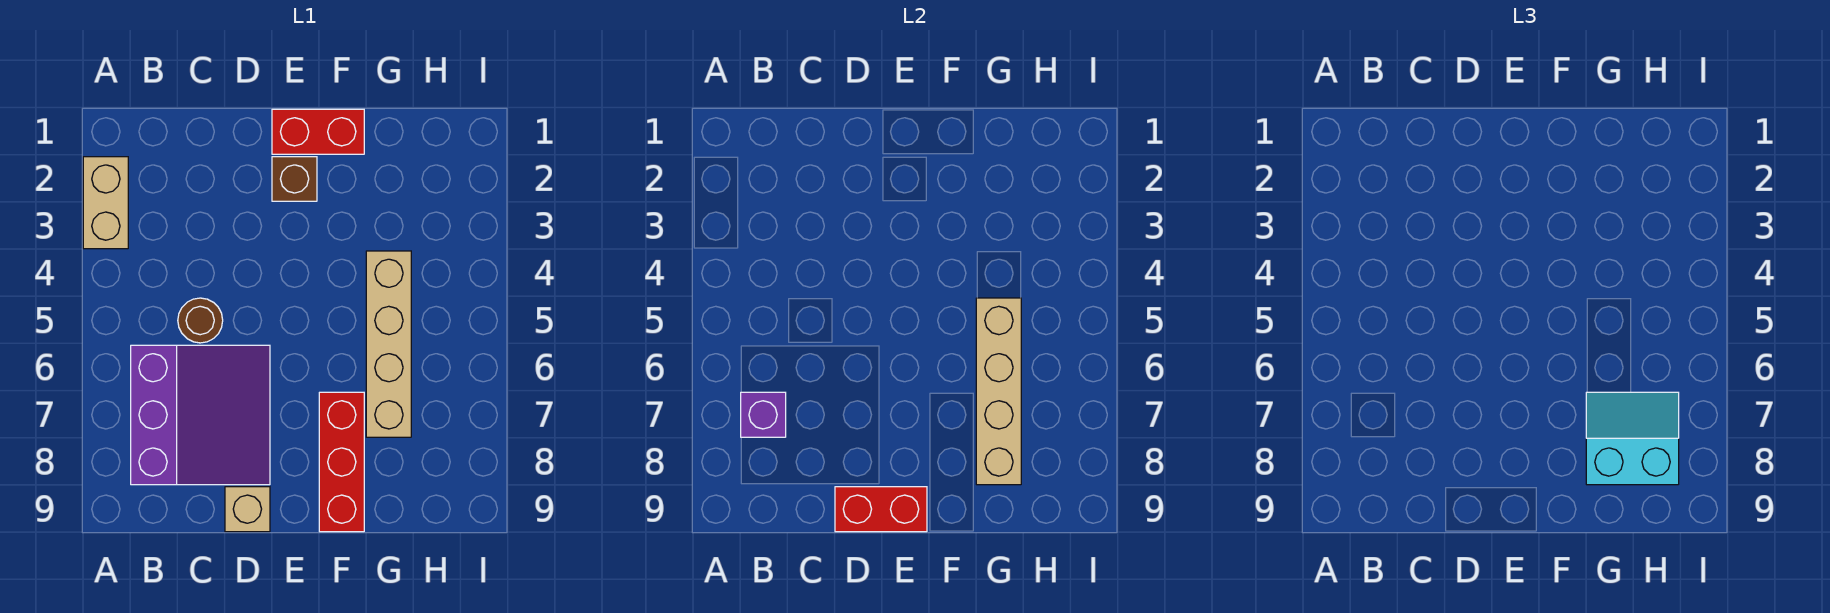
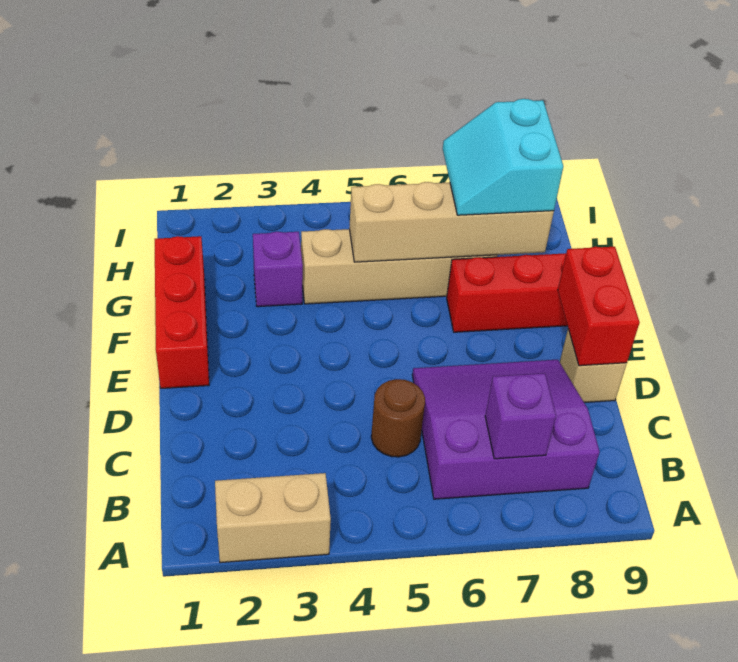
red 1x2 brick [272,109,364,154] -> red 1x3 brick [155,236,209,388]
brown 1x1 brick [272,157,317,201] -> none
none -> purple 1x1 brick [253,232,303,307]

